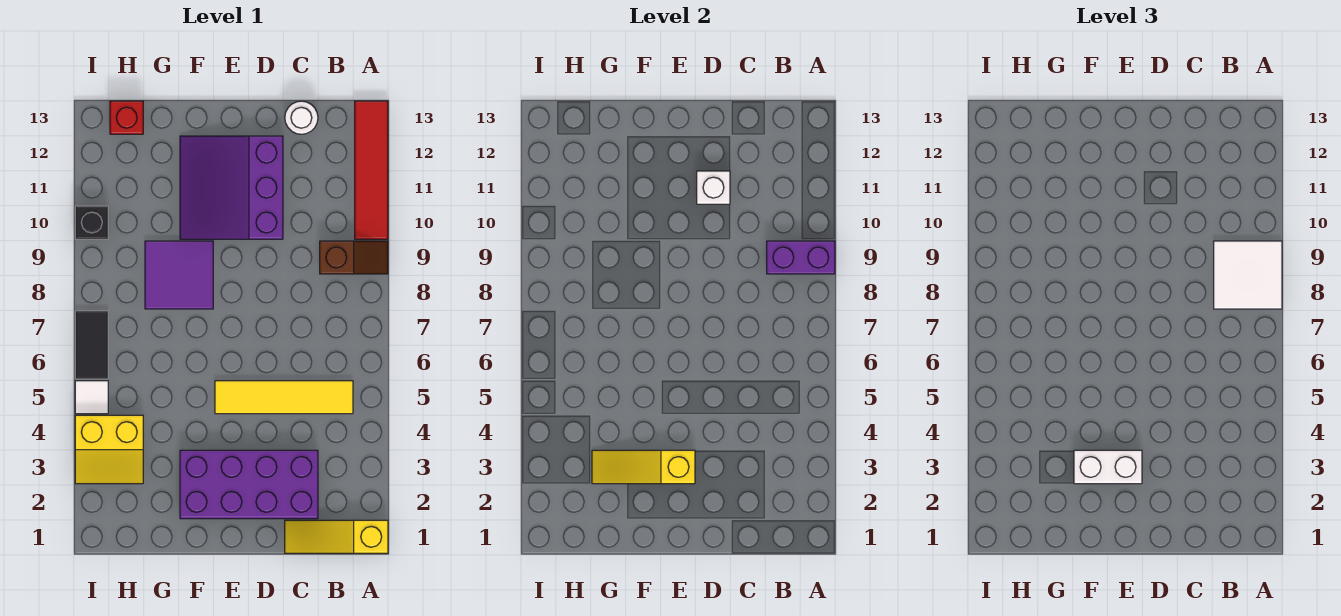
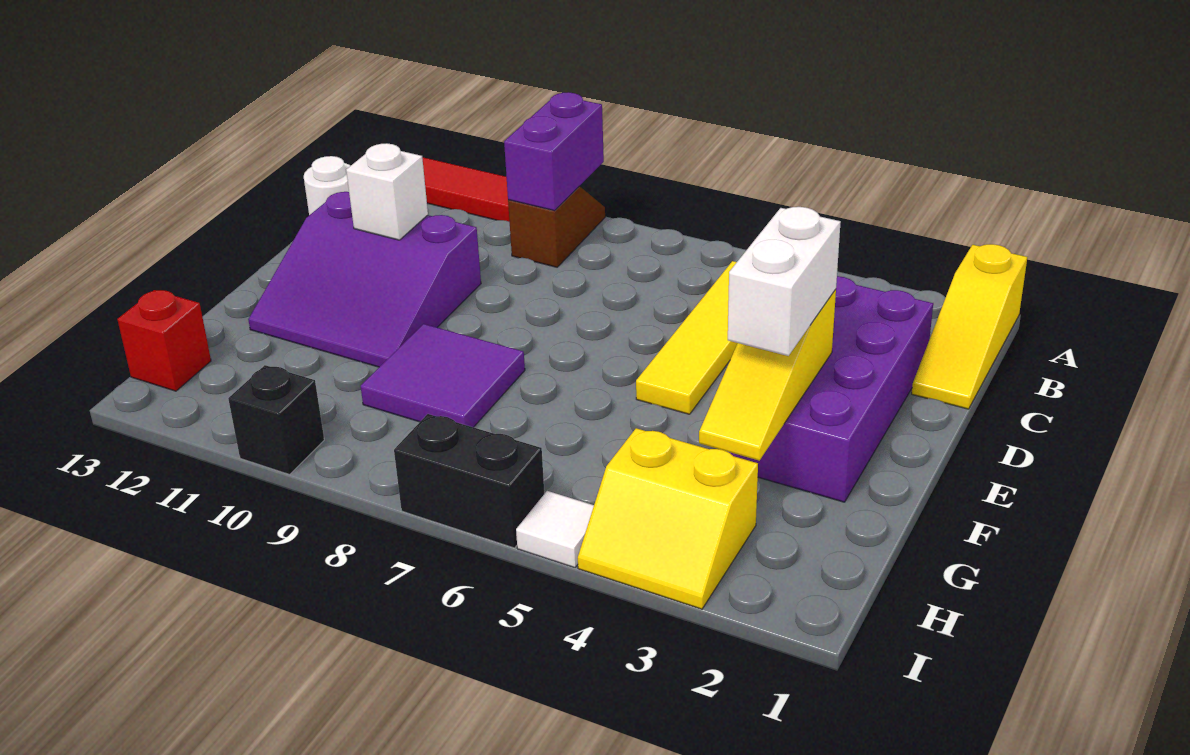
white 2x2 tile [1214,241,1282,309] -> none
yellow 2x2 slope [75,415,143,484] -> yellow 2x2 slope turned to [578,428,758,609]
black 1x2 tile [75,311,108,379] -> black 1x2 brick [394,414,544,548]

